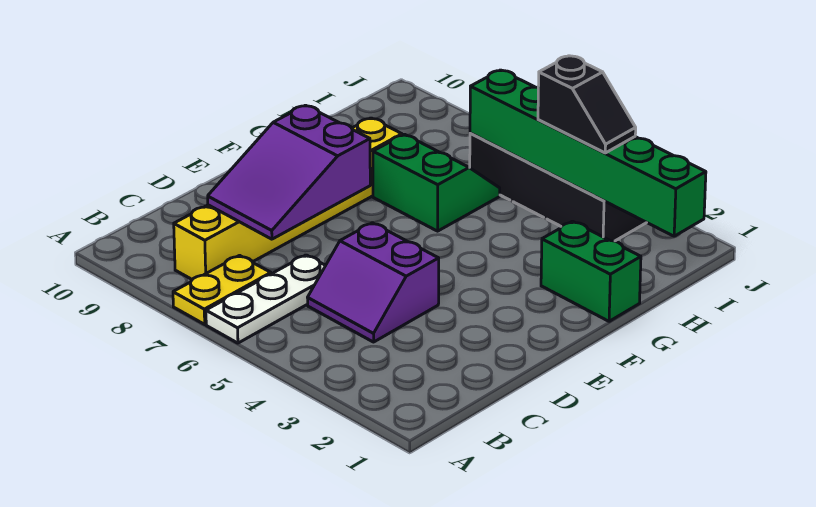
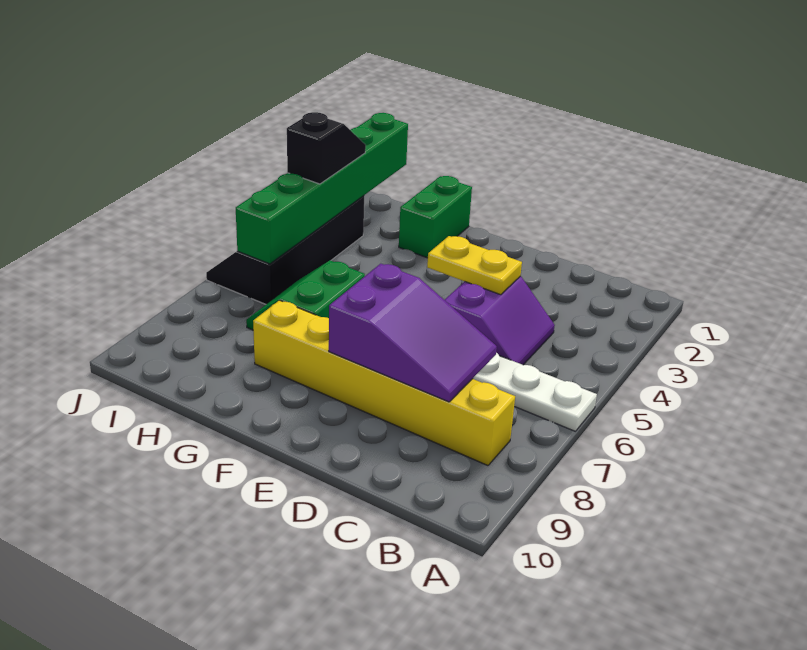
yellow 1x2 plate [173,255,271,324] -> yellow 1x2 plate moved to [427,236,522,295]

